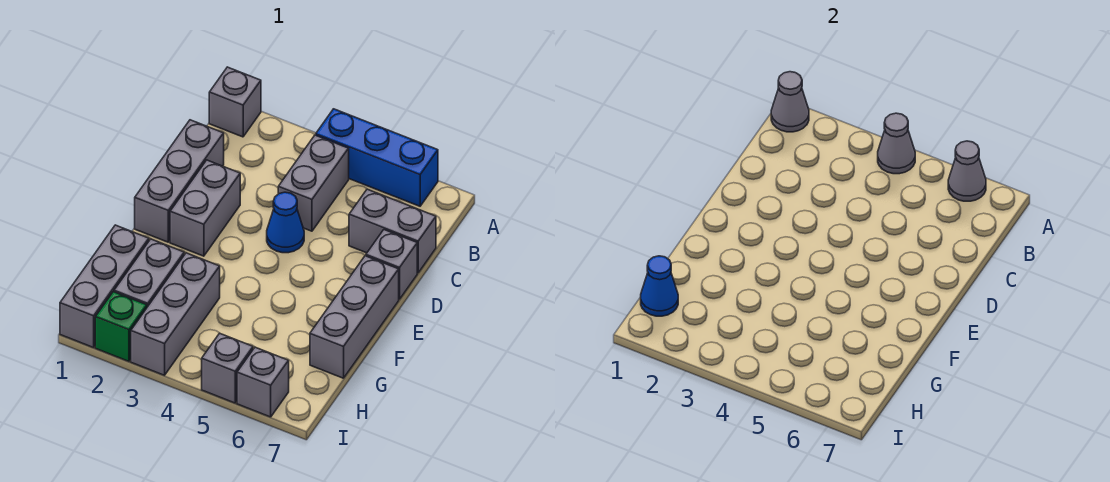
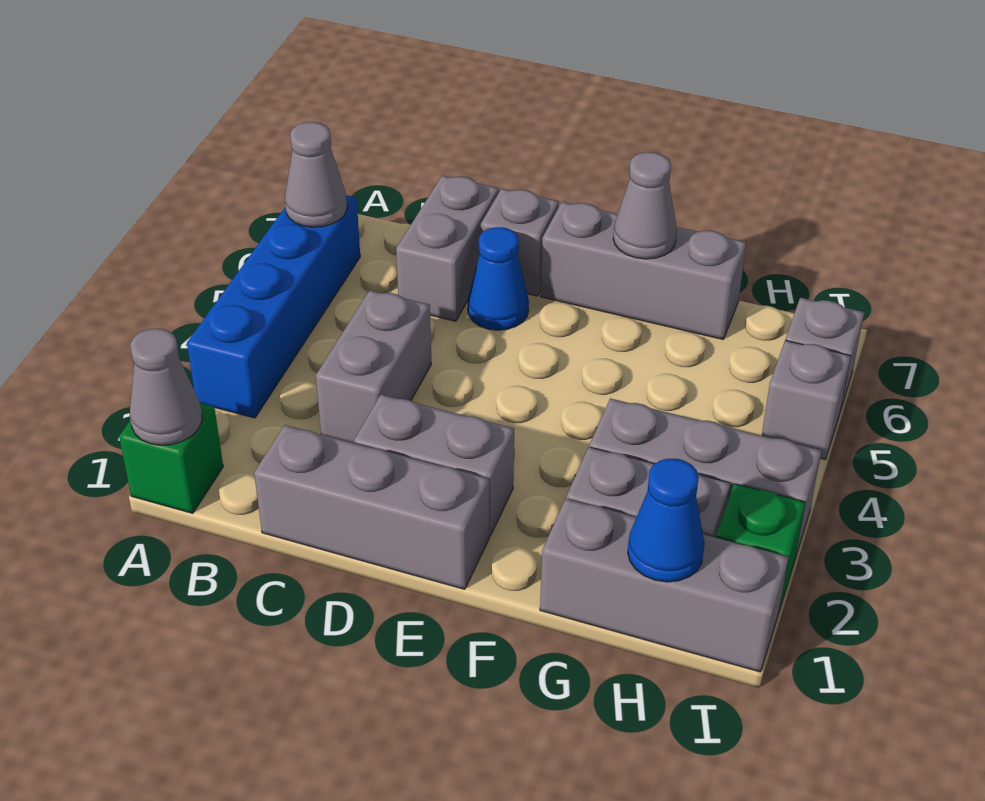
grey 1x1 brick [209,67,261,137] -> green 1x1 brick [119,403,223,513]
blue 1x3 brick [316,109,438,206] -> blue 1x4 brick [187,195,360,418]
grey 1x1 cone [878,113,915,174] -> grey 1x1 cone moved to [613,152,677,259]
grey 1x2 brick [278,135,349,231] -> grey 1x2 brick turned to [316,290,431,443]
blue 1x1 cone [267,192,304,253] -> blue 1x1 cone moved to [468,227,529,330]

